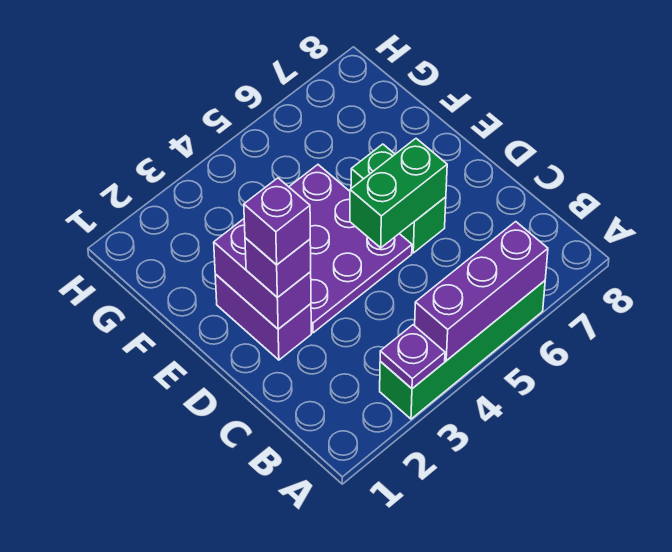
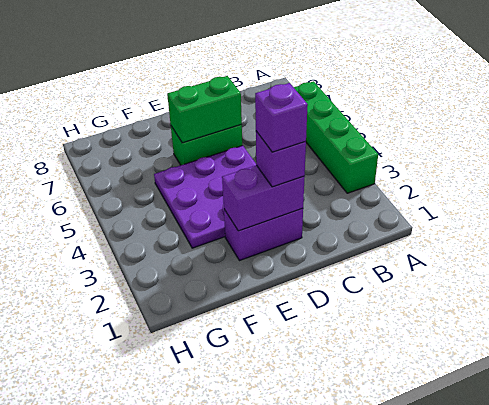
purple 1x1 plate [380,325,445,389] -> none
purple 1x3 brick [415,222,548,361] -> none
green 1x2 brick [350,139,447,248] -> green 1x2 brick turned to [167,76,242,143]

